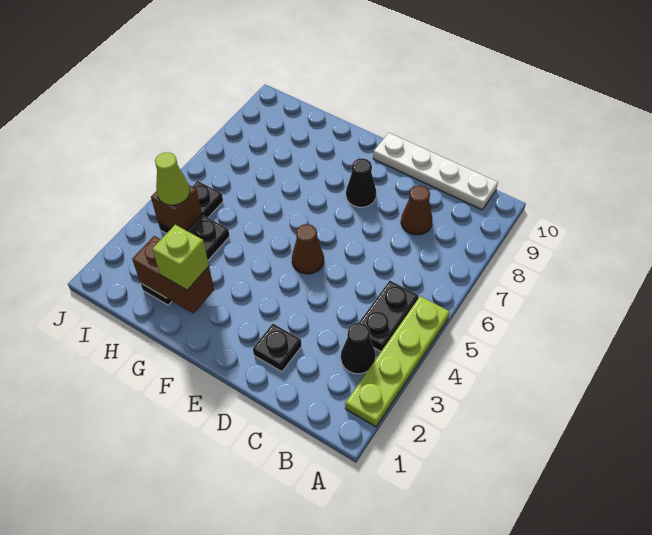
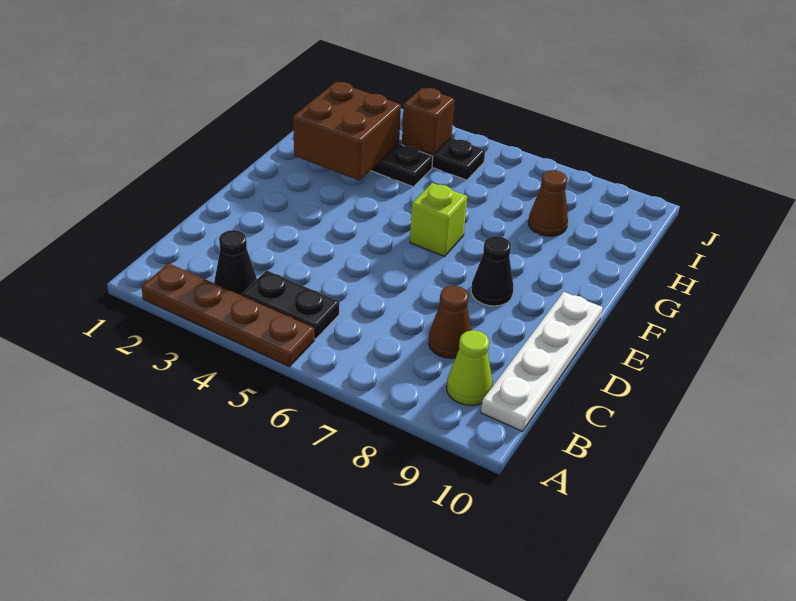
lime 1x4 plate [345,296,450,427] -> brown 1x4 plate [141,263,314,367]
black 1x1 plate [253,324,302,372] -> none
brown 1x1 cone [292,224,324,274] -> brown 1x1 cone moved to [528,170,568,236]
brown 1x2 brick [132,236,214,314] -> brown 2x2 brick [293,82,401,180]
lime 1x1 brick [152,225,209,290] -> lime 1x1 brick moved to [410,183,467,256]
lime 1x1 cone [155,152,190,205] -> lime 1x1 cone moved to [447,330,493,406]

